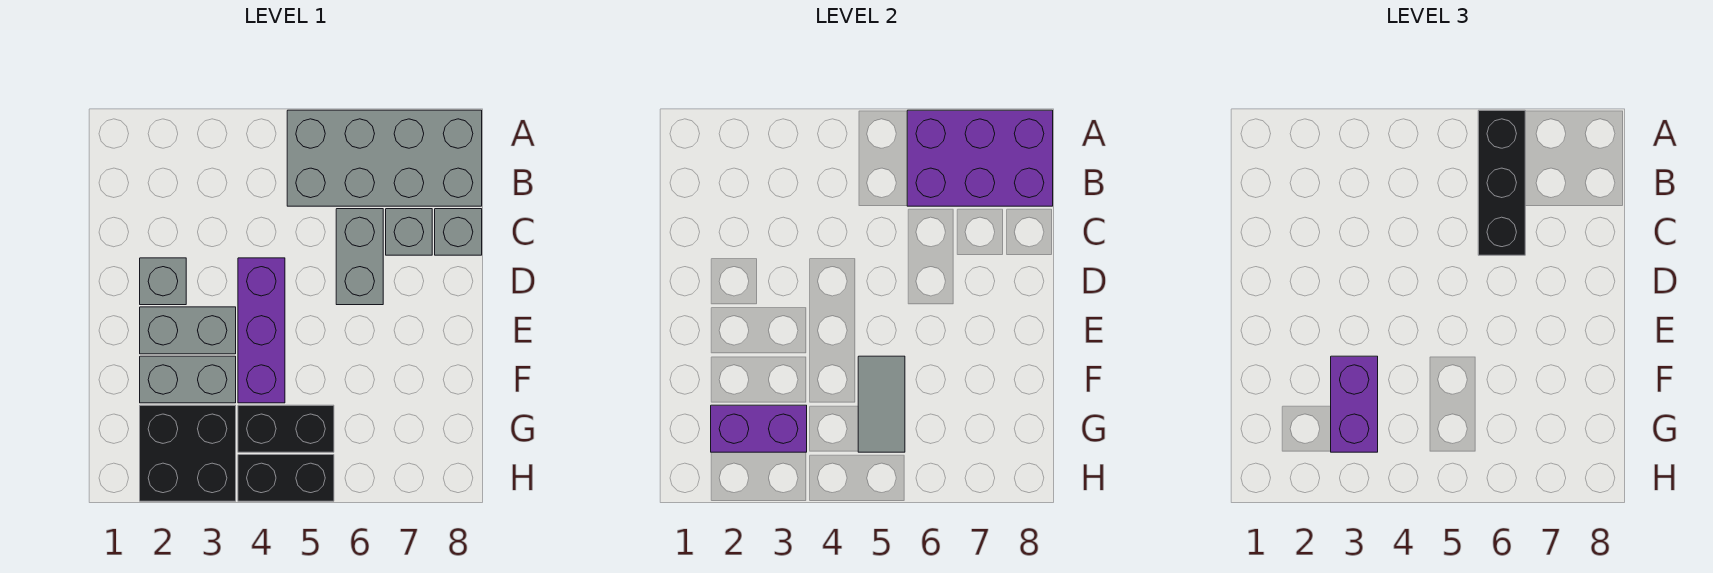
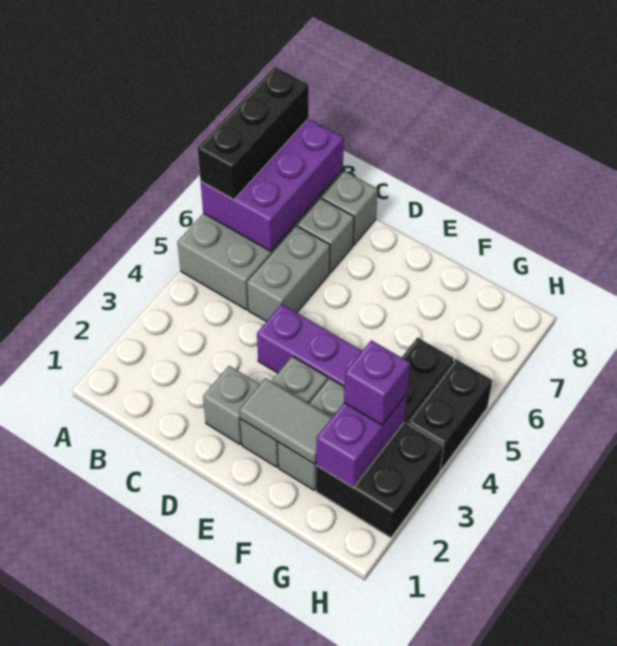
black 1x3 brick [1478,110,1525,255] -> black 1x3 brick turned to [198,67,309,200]
grey 1x2 brick [336,209,383,305] -> grey 1x2 brick turned to [247,226,330,322]
purple 1x2 brick [1331,356,1378,452] -> purple 1x1 brick [344,340,410,425]
grey 1x2 tile [858,356,905,452] -> grey 1x2 tile moved to [239,378,332,464]

